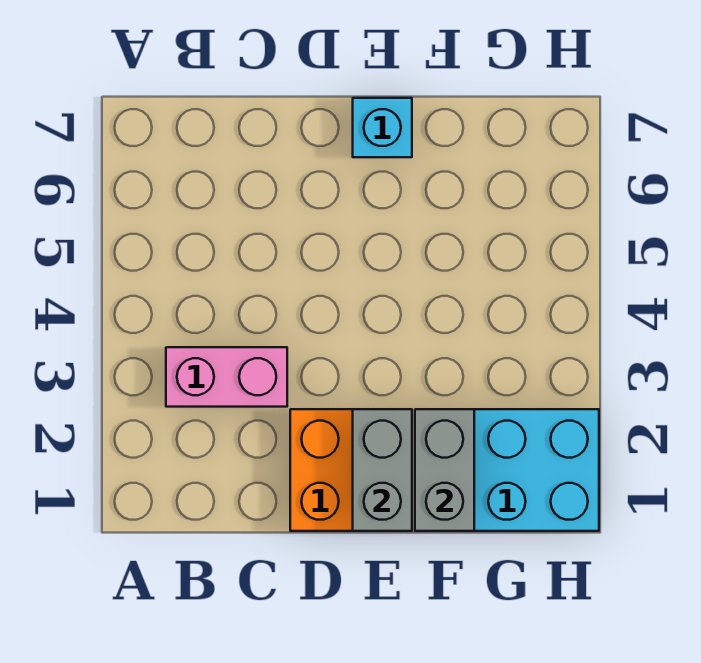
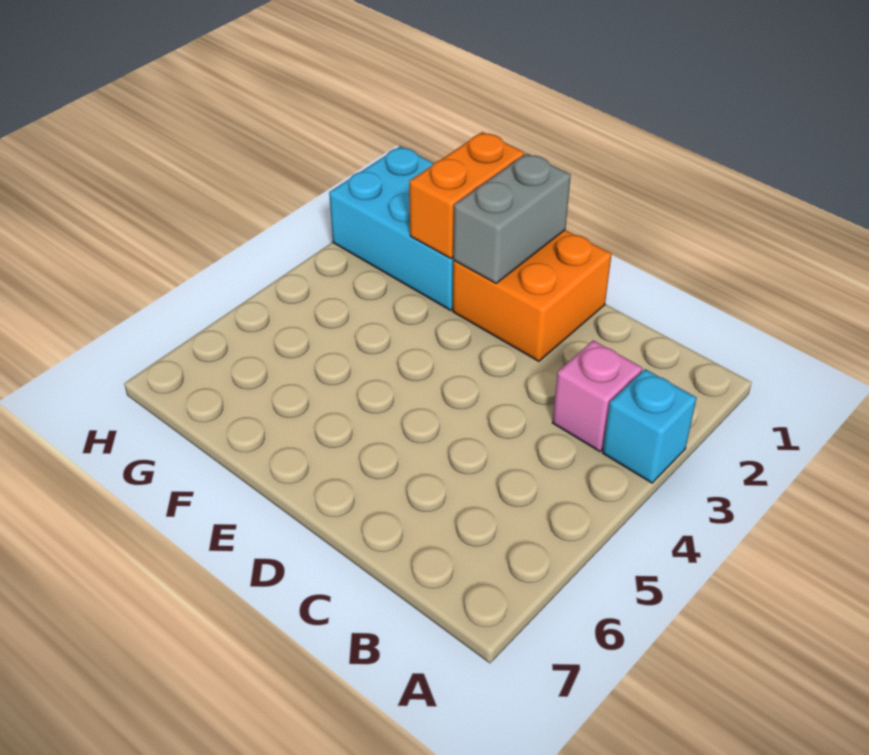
pink 1x2 brick [166,347,287,407] -> pink 1x1 brick [552,340,642,452]
cyan 1x1 brick [353,98,412,157] -> cyan 1x1 brick moved to [602,369,696,483]
grey 1x2 brick [415,409,474,531] -> orange 1x2 brick [409,132,525,258]

